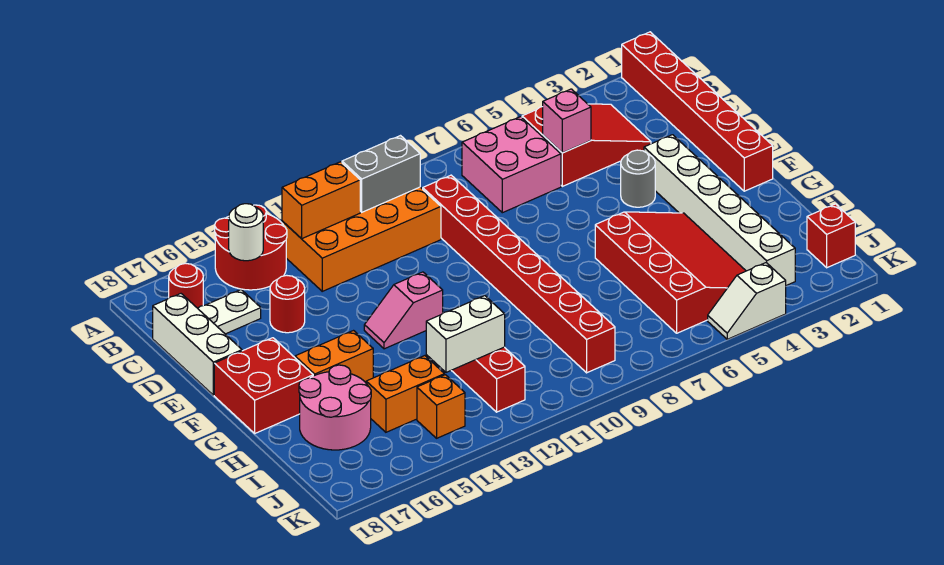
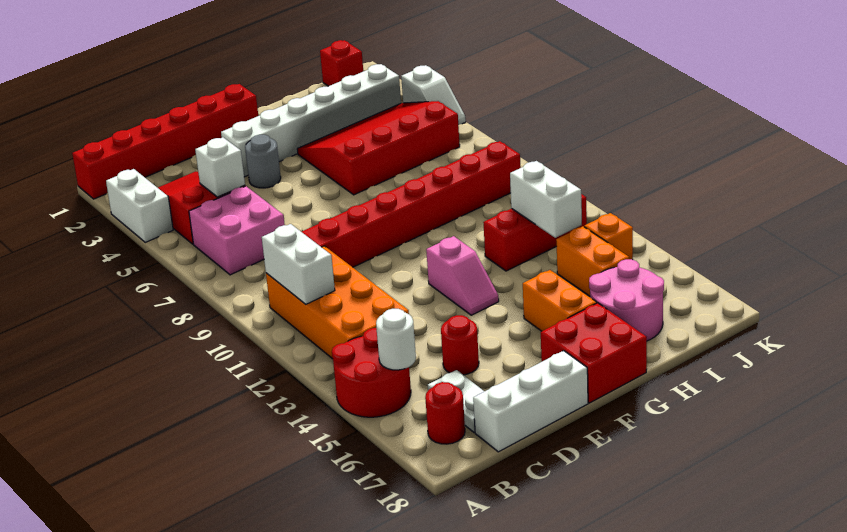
none -> white 1x2 brick [106,169,173,242]
grey 1x2 brick [342,136,420,212] -> white 1x2 brick [262,224,335,304]
orange 1x2 brick [282,162,360,239] -> none
pink 1x1 brick [543,89,591,153] -> white 1x1 brick [195,137,245,197]

